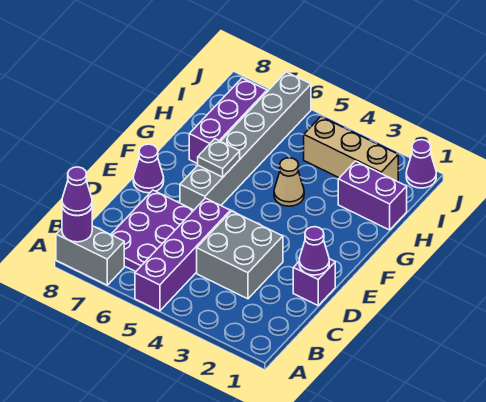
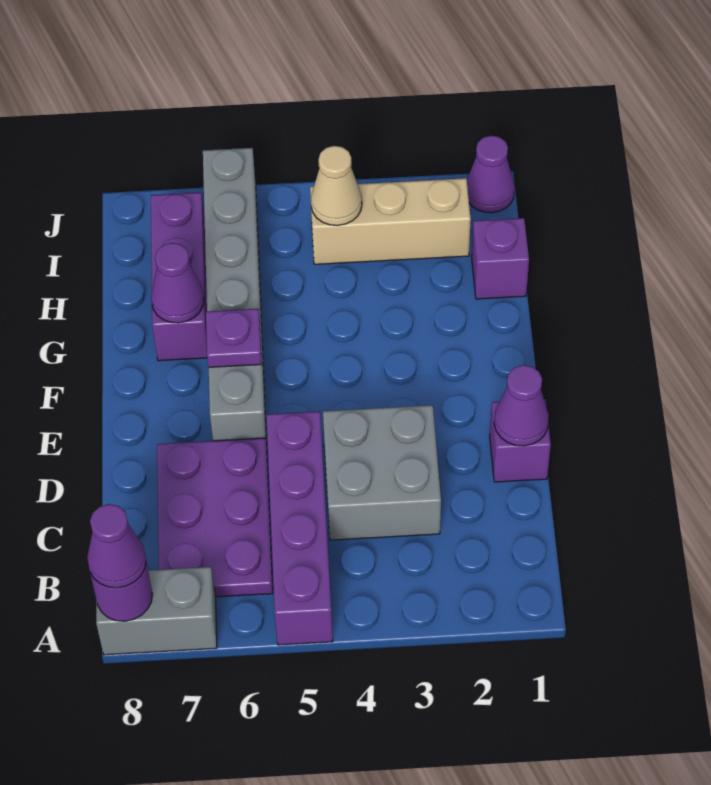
purple 1x1 cone [133,144,164,193] -> purple 1x1 cone moved to [151,243,204,323]
grey 1x1 plate [198,139,240,177] -> purple 1x1 plate [206,309,262,367]
tan 1x1 cone [274,158,304,206] -> tan 1x1 cone moved to [311,146,362,225]
purple 1x2 brick [338,161,407,230] -> purple 1x1 brick [472,218,529,299]

